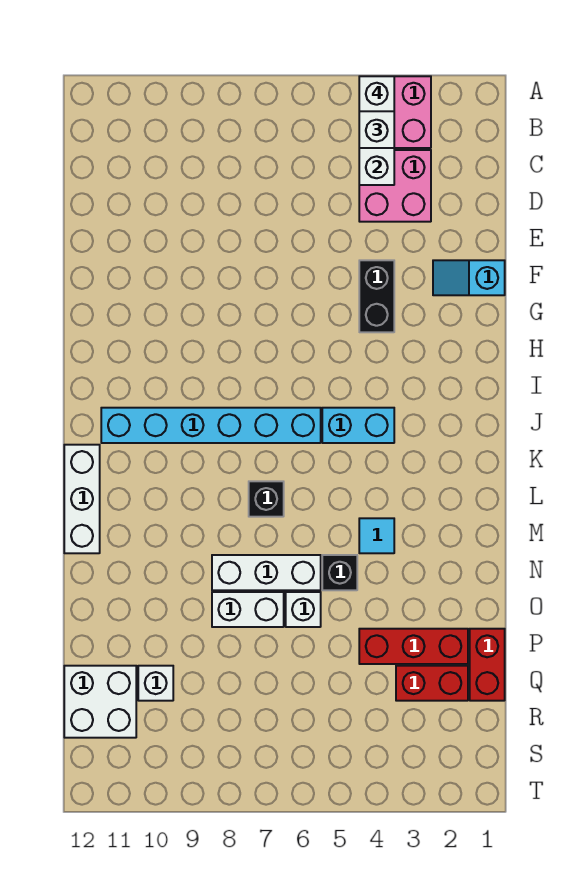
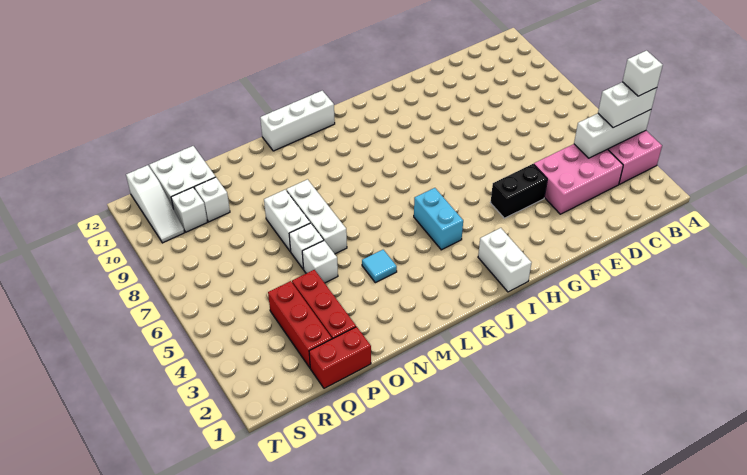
pink 2x2 brick [359,150,431,222] -> pink 2x3 brick [534,144,623,214]
cyan 1x2 slope [433,260,505,295] -> none
none -> white 1x2 brick [478,228,532,292]
cyan 1x6 brick [101,408,321,443] -> none
black 1x1 brick [249,481,284,517] -> none
black 1x1 brick [322,555,357,590] -> none
none -> white 1x1 brick [302,241,338,283]
red 1x2 brick [396,666,468,701] -> red 1x3 brick [268,281,332,368]
none -> white 1x1 brick [171,187,207,232]
none -> white 1x3 slope [126,165,185,243]

